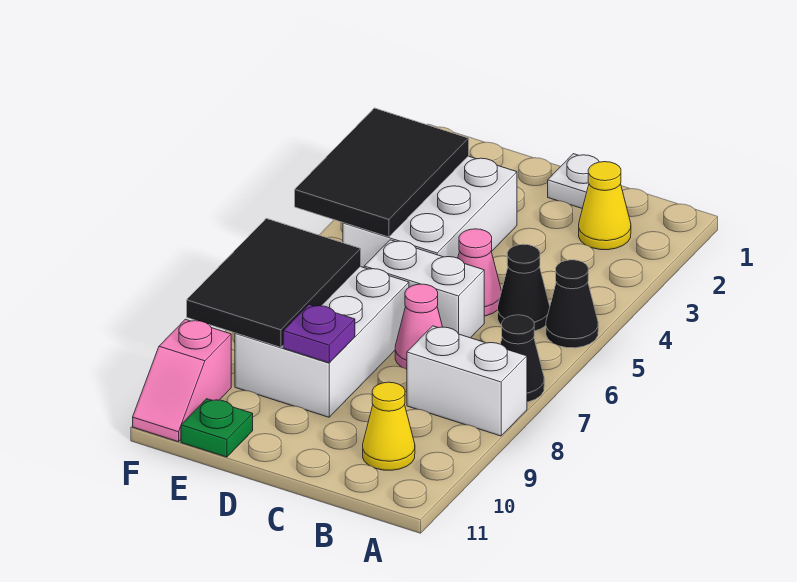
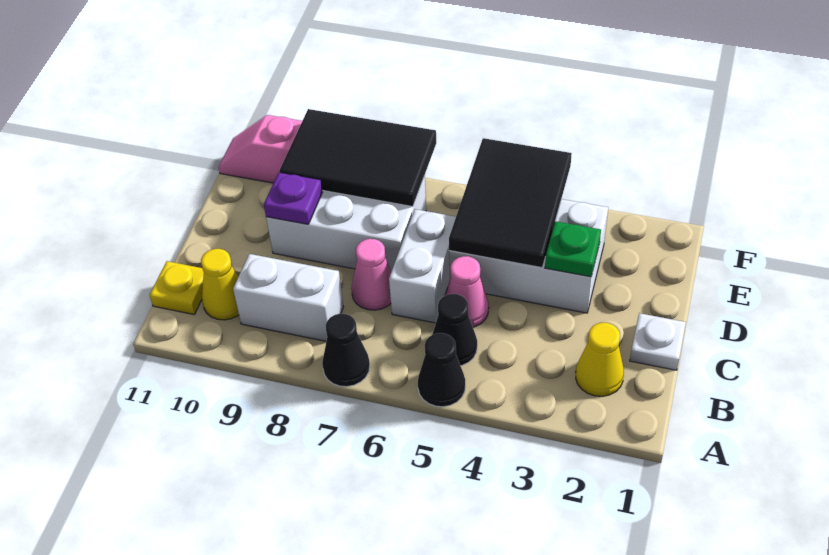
white 1x2 brick [407,326,527,436] -> white 1x2 brick turned to [233,254,344,341]
none -> yellow 1x1 plate [150,261,204,314]
black 2x3 tile [295,108,469,237] -> black 2x3 tile turned to [449,138,572,268]
green 1x1 plate [181,399,253,457] -> green 1x1 plate moved to [545,221,601,277]

